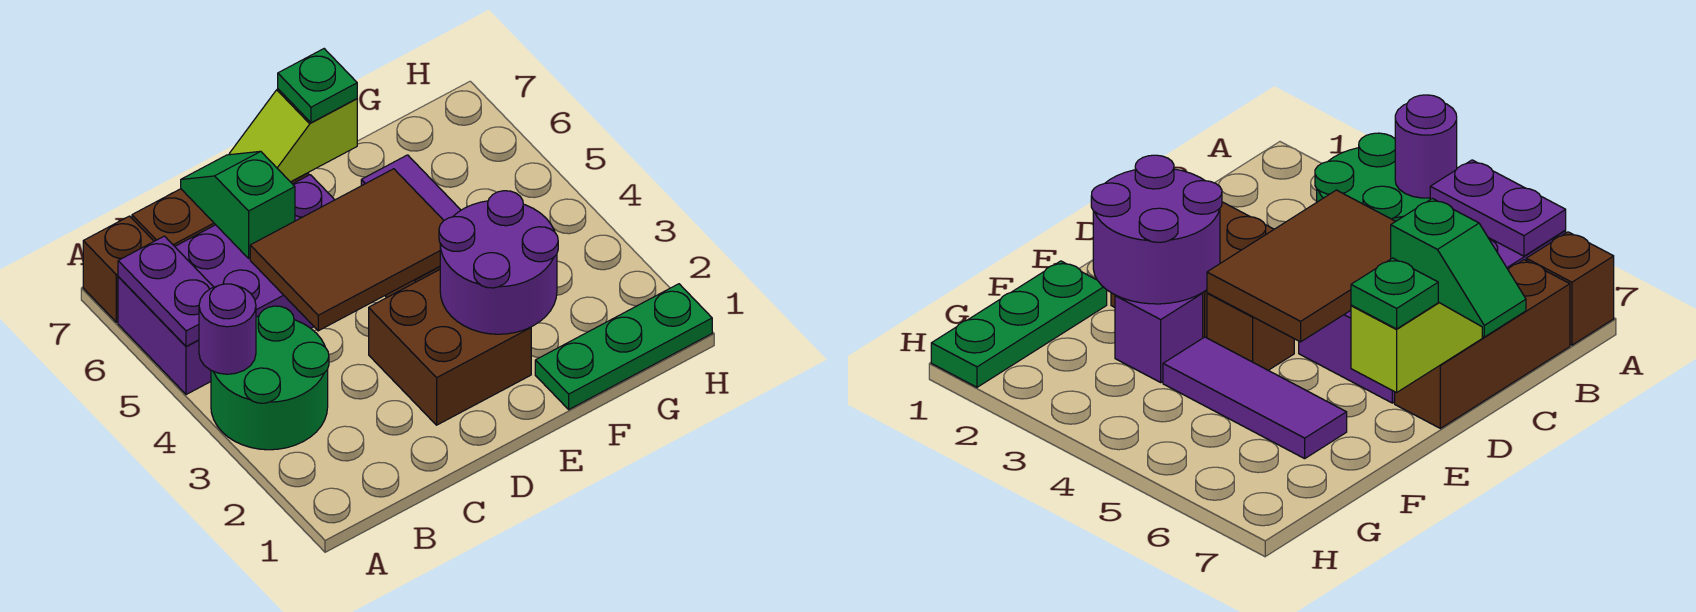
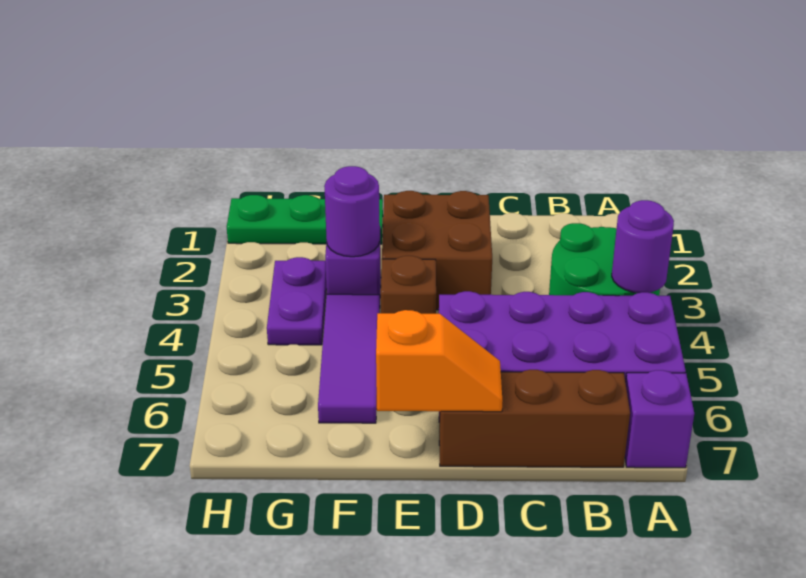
purple 1x2 plate [118,236,213,346] -> purple 1x2 plate moved to [267,257,326,345]
brown 1x1 brick [83,216,154,322] -> purple 1x1 brick [625,370,694,468]
brown 2x3 tile [250,169,444,331] -> none
green 1x2 slope [181,151,295,258] -> none
lime 1x2 slope [229,89,357,182] -> orange 1x2 slope [376,310,503,412]
purple 2x2 round brick [439,191,558,334] -> purple 1x1 round brick [324,166,380,257]
green 1x1 plate [278,49,357,123] -> none

